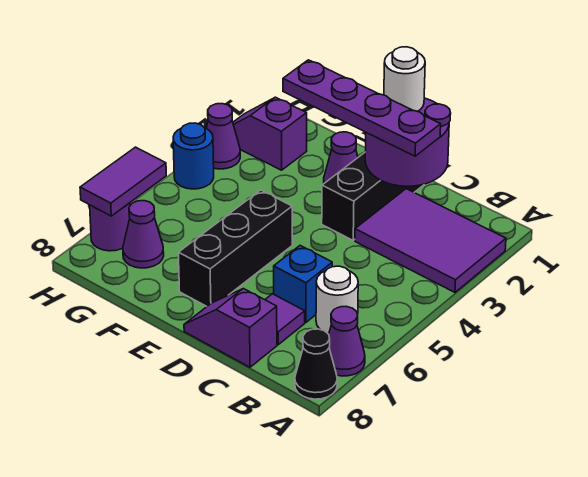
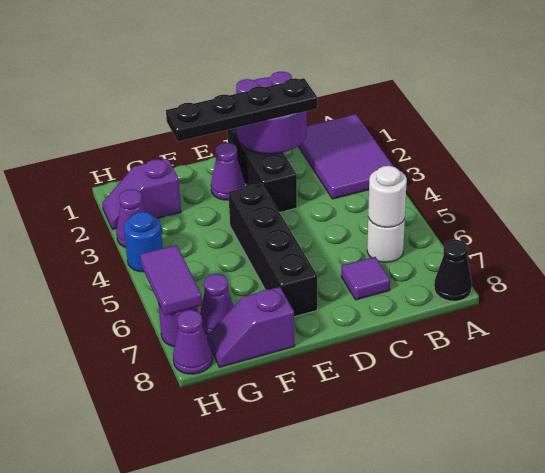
purple 2x3 tile [355,189,506,292] -> purple 2x3 tile turned to [298,114,394,199]
purple 1x1 cone [329,306,365,376] -> purple 1x1 cone moved to [173,310,212,374]
purple 1x4 plate [283,60,441,156] -> black 1x4 plate [166,78,317,141]
blue 1x1 brick [274,246,332,322] -> none
purple 1x2 slope [184,289,277,367] -> purple 1x2 slope moved to [207,287,295,367]
white 1x1 round brick [384,47,425,111] -> white 1x1 round brick moved to [368,166,407,227]
black 1x3 brick [178,190,292,306] -> black 1x4 brick [228,184,317,317]

